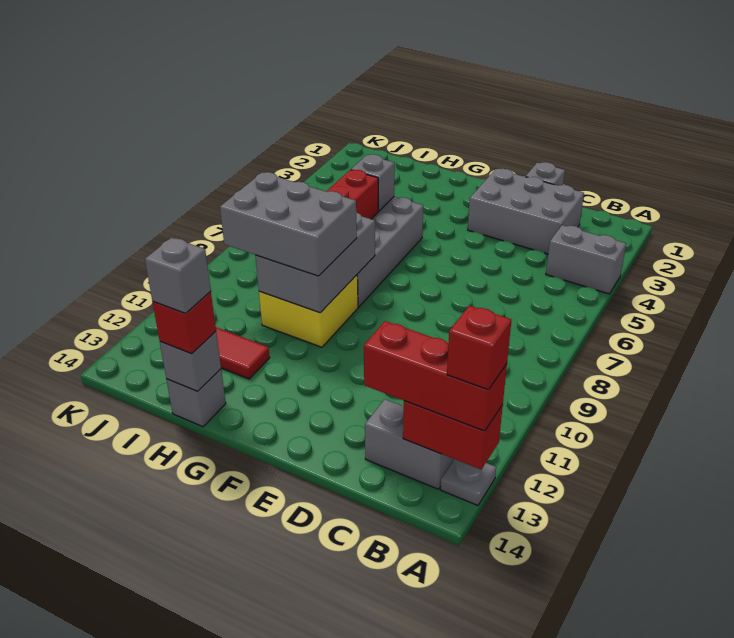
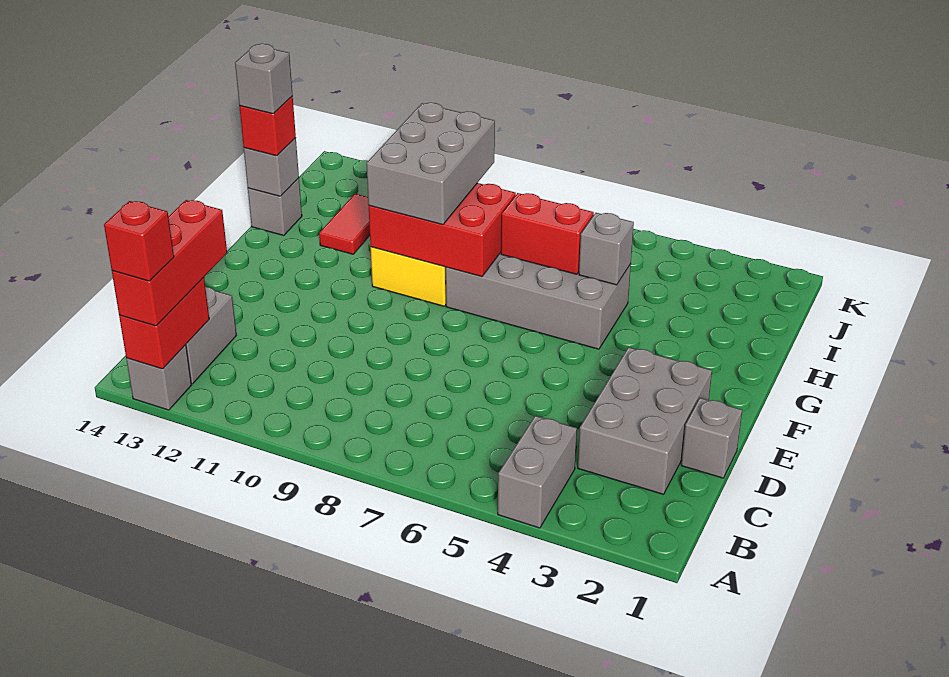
grey 1x1 plate [441,459,496,505] -> grey 1x1 brick [126,345,191,410]
grey 2x3 brick [255,212,375,313] -> red 2x3 brick [369,183,516,277]

